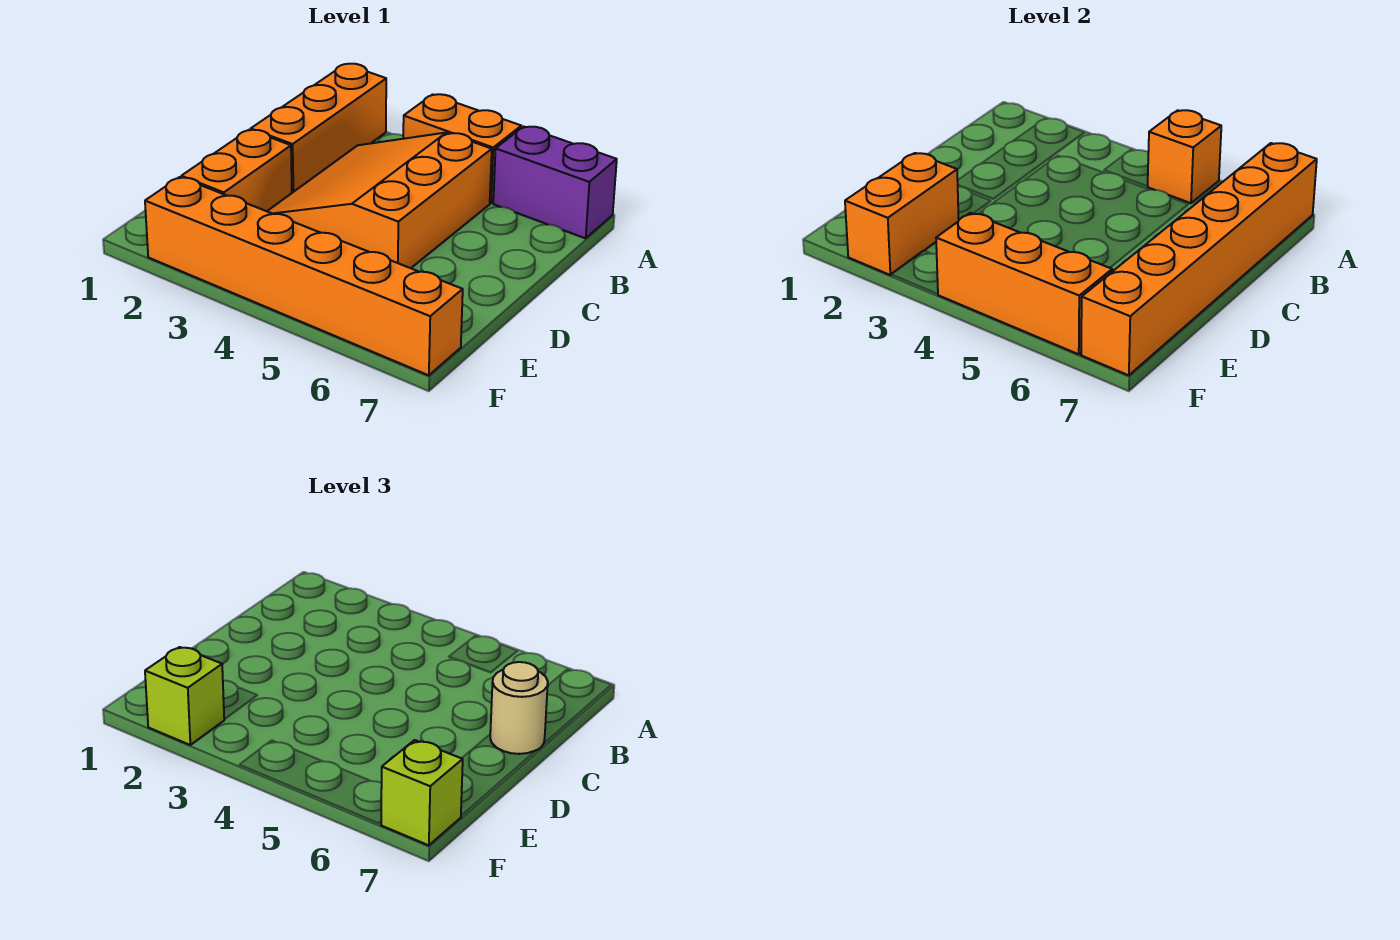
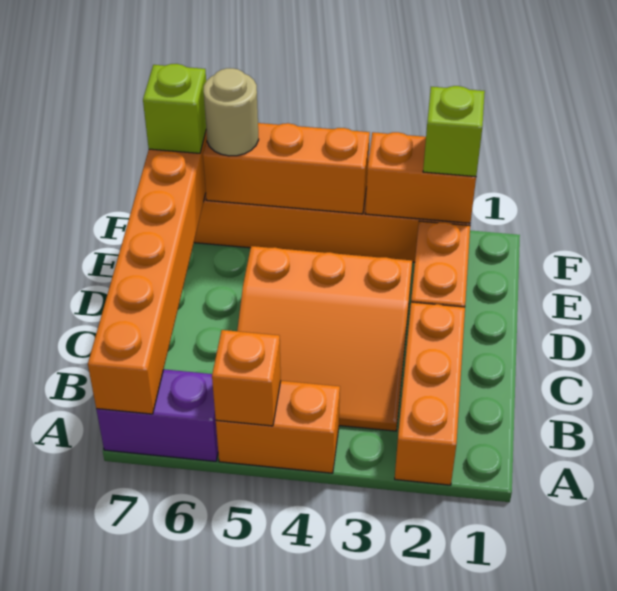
orange 3x3 slope [267,133,492,268] -> orange 3x3 slope turned to [237,246,412,431]
tan 1x1 round brick [490,662,548,754] -> tan 1x1 round brick moved to [203,68,259,156]
orange 1x2 brick [845,153,959,275] -> orange 1x2 brick turned to [365,132,476,223]

